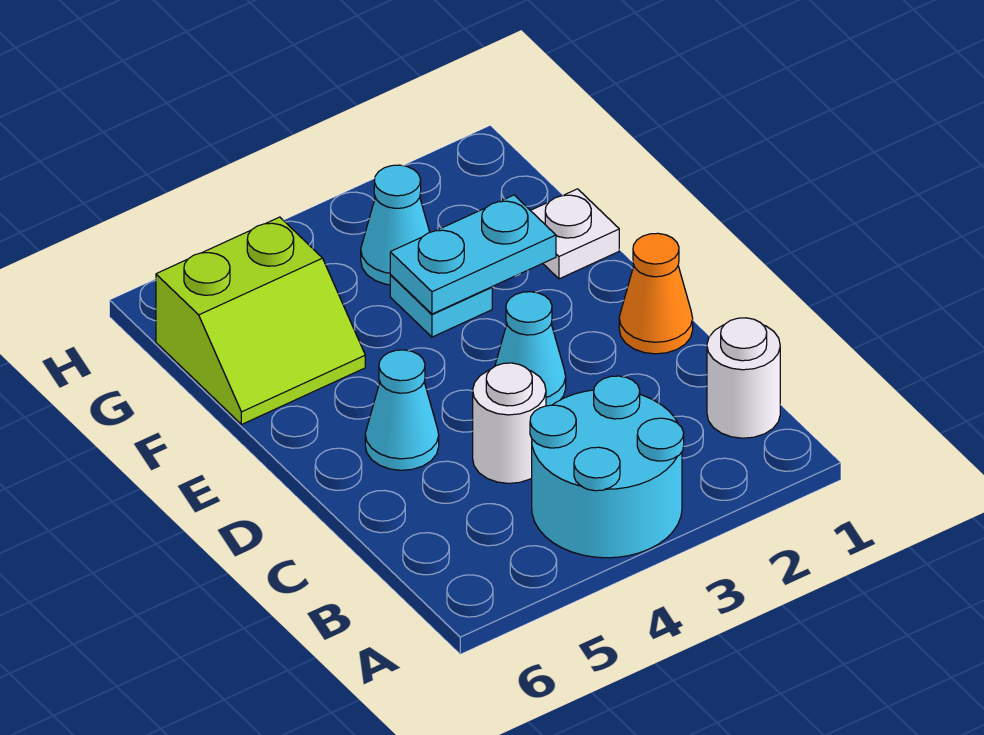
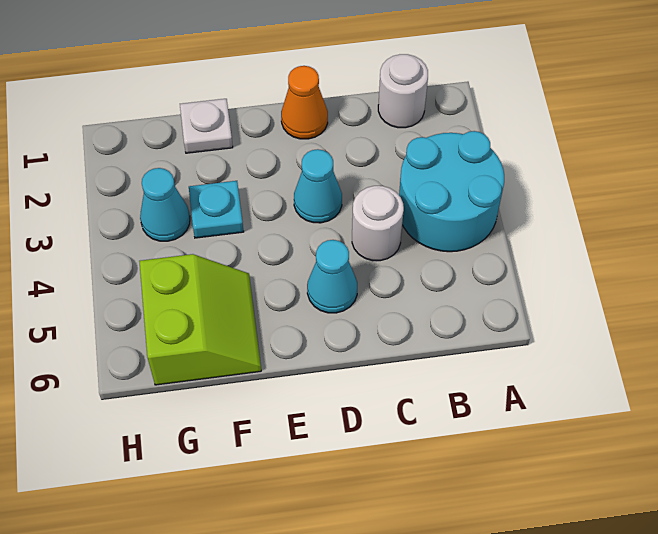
cyan 1x2 plate [390,195,556,314] -> none

